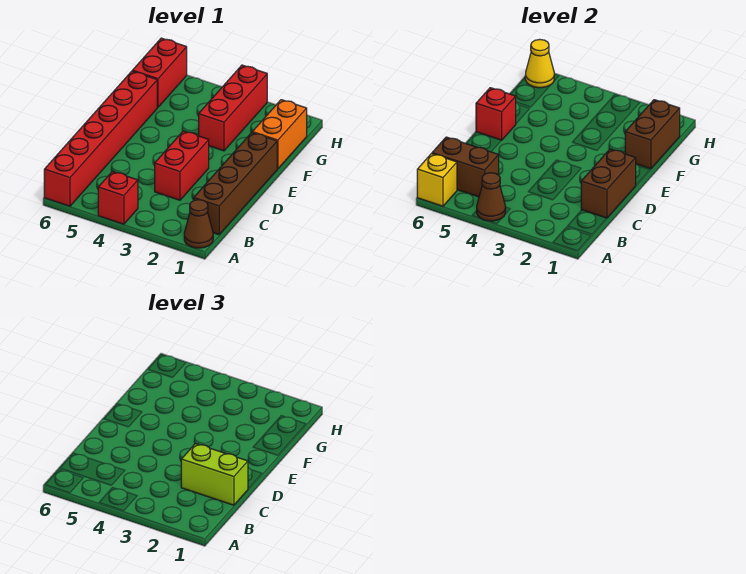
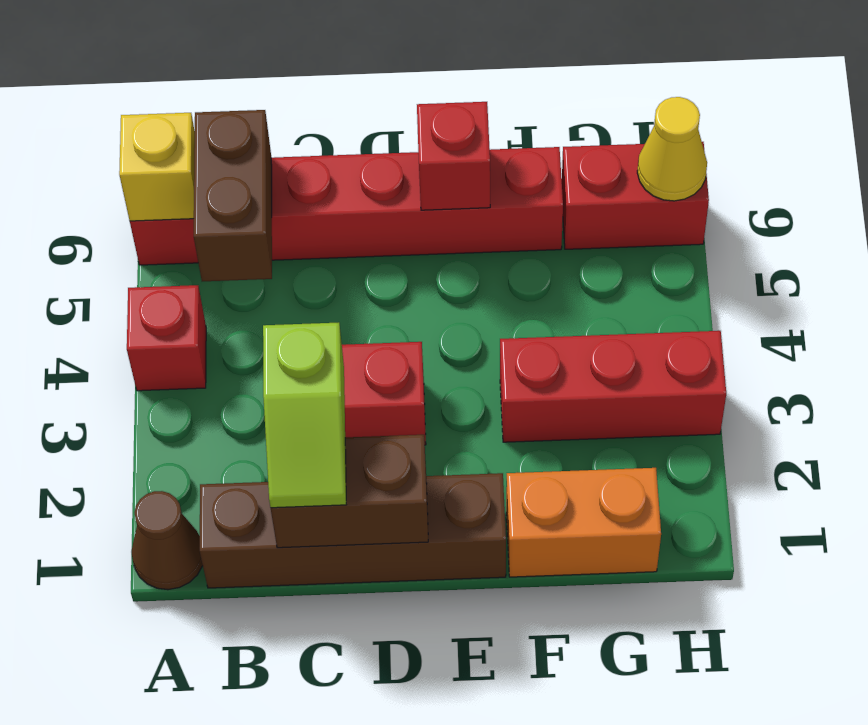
brown 1x1 cone [477,173,506,221] -> none
lime 1x2 brick [181,444,248,505] -> lime 1x2 slope [263,322,346,508]
brown 1x2 brick [625,100,680,169] -> none

